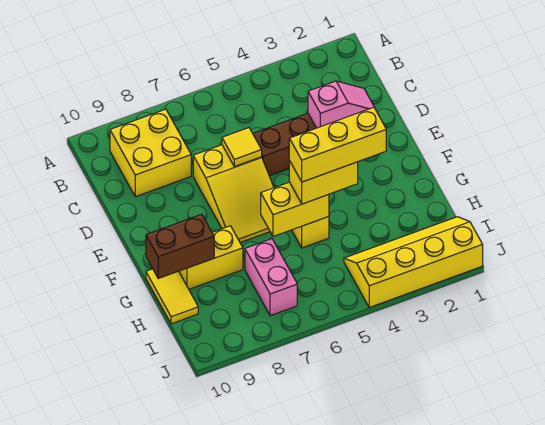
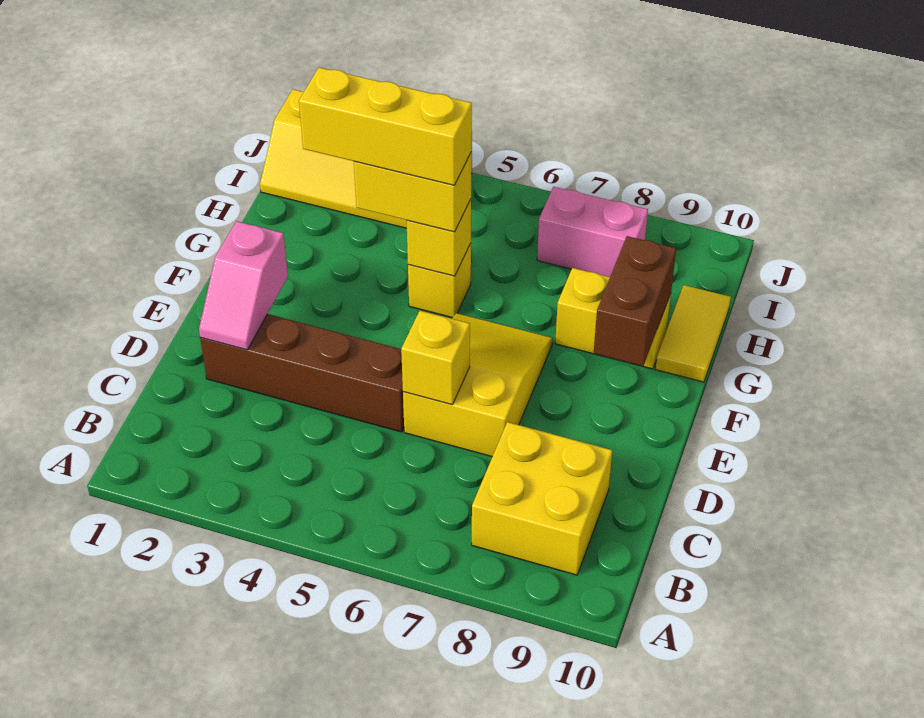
pink 1x2 slope [308,81,374,128] -> pink 1x2 slope turned to [199,221,288,350]
yellow 1x1 tile [222,128,262,167] -> yellow 1x1 brick [401,311,470,405]
yellow 1x2 brick [261,182,329,237] -> yellow 1x1 brick [407,199,471,276]
brown 1x2 brick [146,214,214,278] -> brown 1x2 brick turned to [594,236,676,366]
pink 1x2 brick [245,239,297,316] -> pink 1x2 brick turned to [537,187,648,277]

